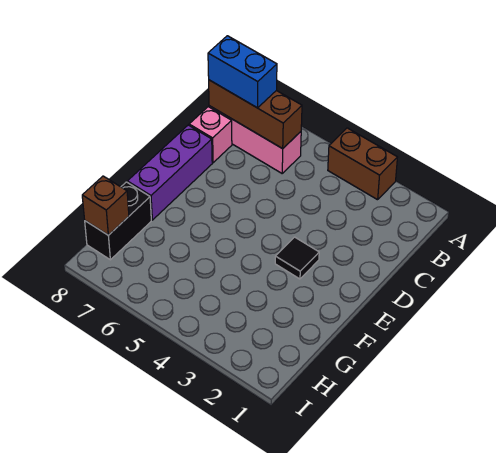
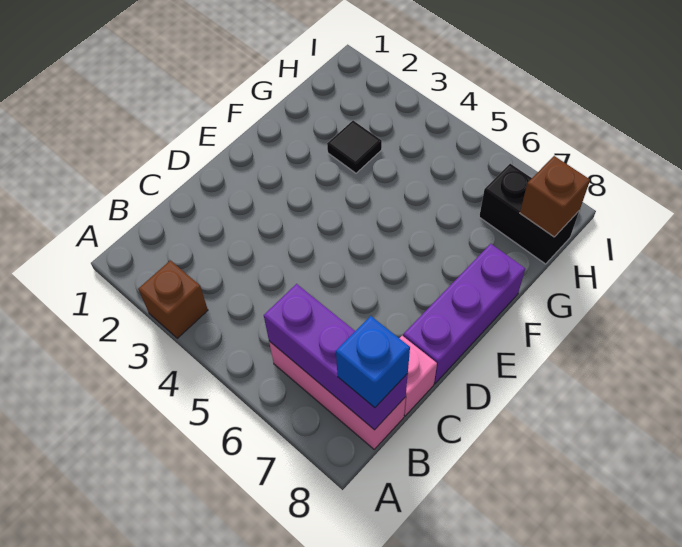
brown 1x2 brick [328,128,398,200] -> brown 1x1 brick [138,260,208,338]
brown 1x3 brick [209,80,302,149] -> purple 1x3 brick [264,284,408,430]
blue 1x2 brick [208,36,277,108] -> blue 1x1 brick [336,316,410,408]
black 1x1 tile [275,237,319,279] -> black 1x1 tile moved to [327,121,382,173]
black 1x2 brick [85,182,151,260] -> black 1x2 brick turned to [479,164,579,264]

